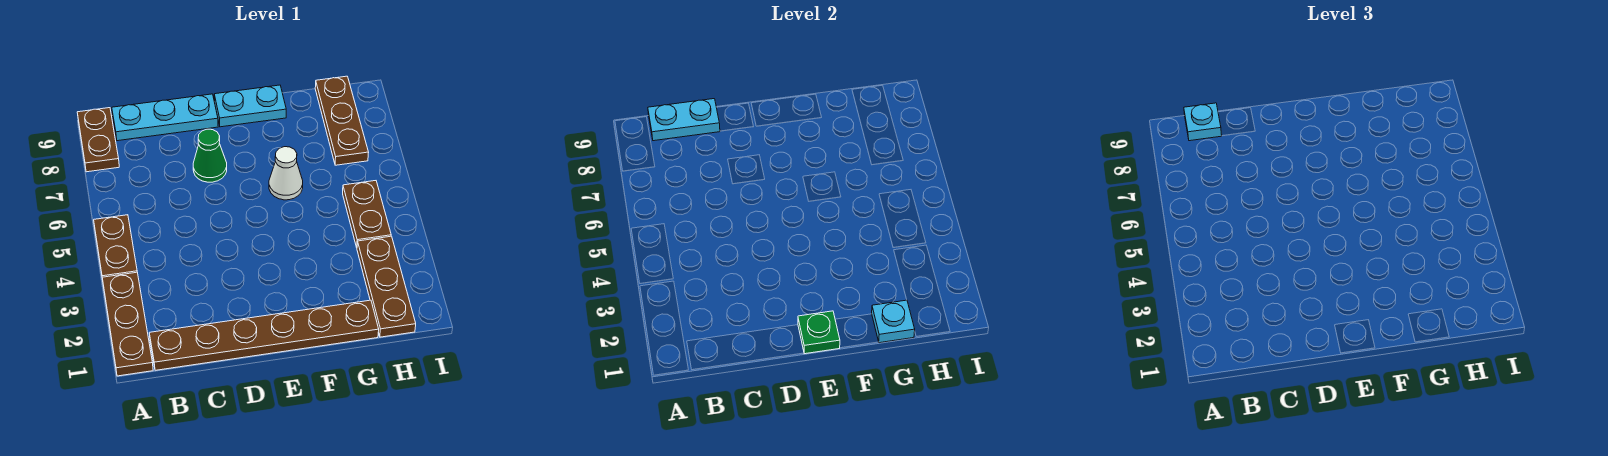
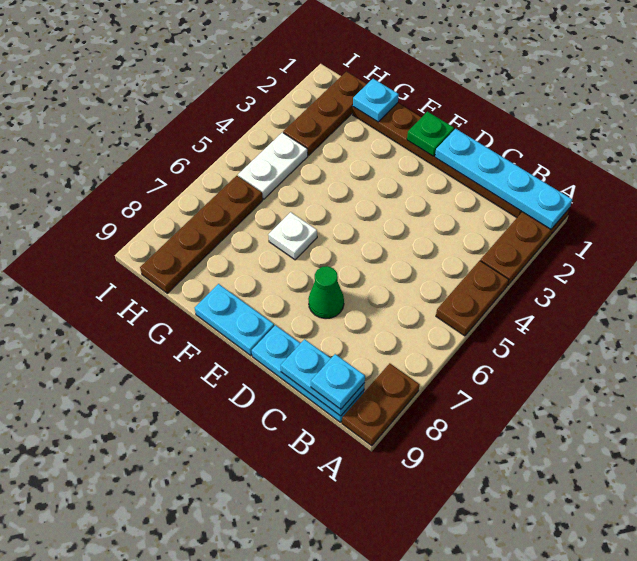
none -> cyan 1x4 plate [435,129,572,229]
white 1x1 cone [269,147,303,200] -> white 1x1 plate [268,212,317,260]
brown 1x2 plate [343,181,391,247] -> white 1x2 plate [238,132,308,199]
brown 1x3 plate [315,76,369,165] -> brown 1x4 plate [140,176,263,293]

